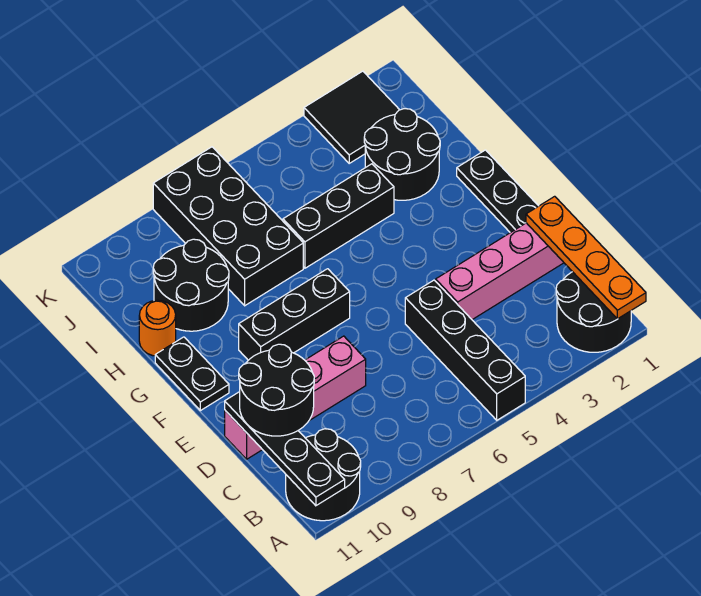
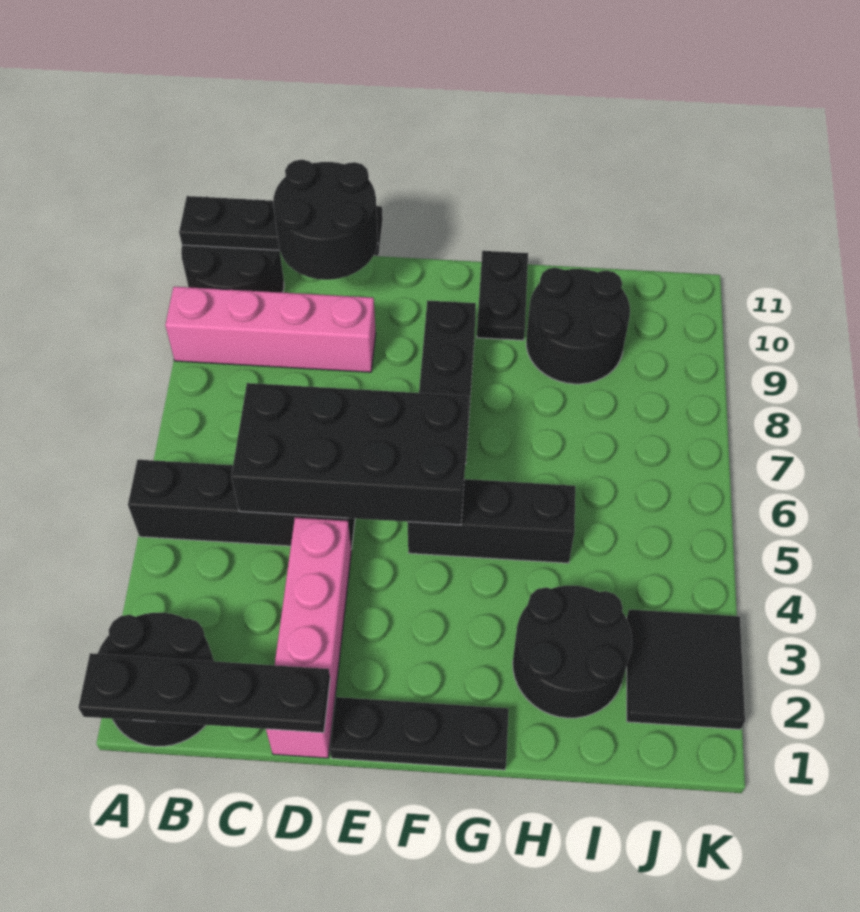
orange 1x4 plate [526,196,646,319] -> black 1x4 plate [78,653,330,733]
pink 1x4 brick [225,336,366,459] -> pink 1x4 brick turned to [165,287,376,372]
black 1x2 plate [155,337,229,411] -> black 1x2 plate turned to [477,251,528,340]
black 1x3 brick [283,164,394,268] -> black 1x3 brick turned to [407,479,575,563]
black 2x4 brick [153,147,303,306] -> black 2x4 brick moved to [231,383,469,525]
orange 1x1 round brick [139,300,176,356] -> none

